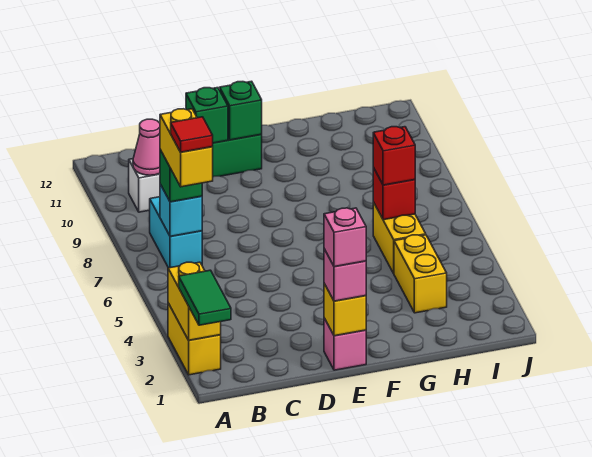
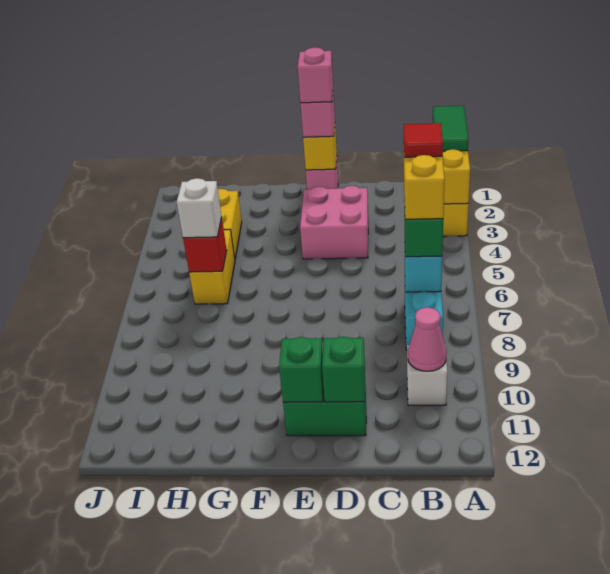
none -> pink 2x2 brick [300,186,368,259]
red 1x1 brick [373,127,415,185] -> white 1x1 brick [177,178,222,238]

